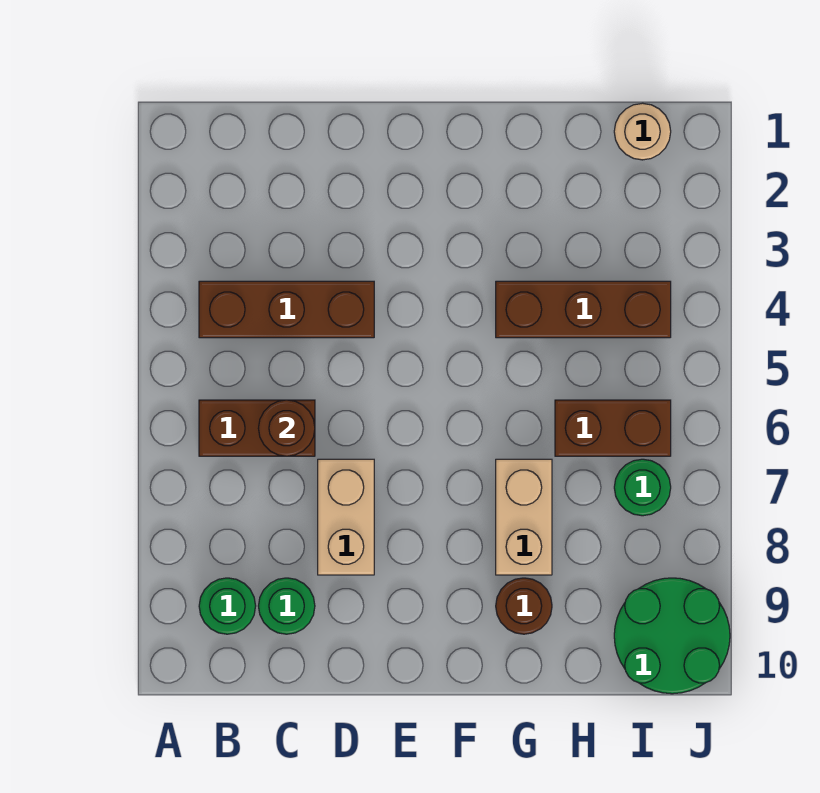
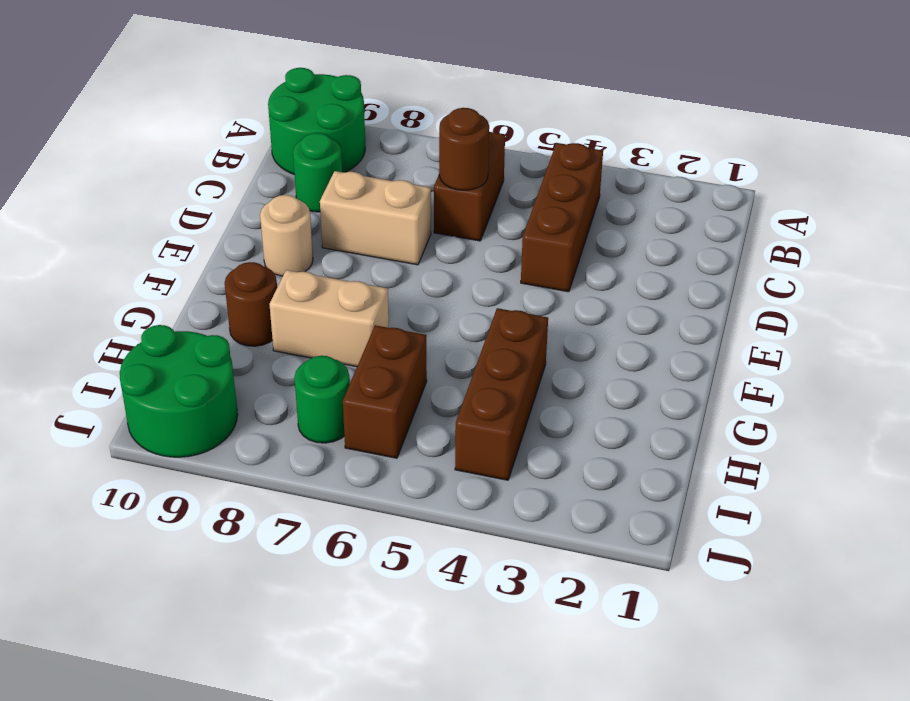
green 1x1 round brick [199,578,256,634] -> green 2x2 round brick [268,68,365,175]
tan 1x1 round brick [614,103,671,160] -> tan 1x1 round brick moved to [260,195,313,276]

